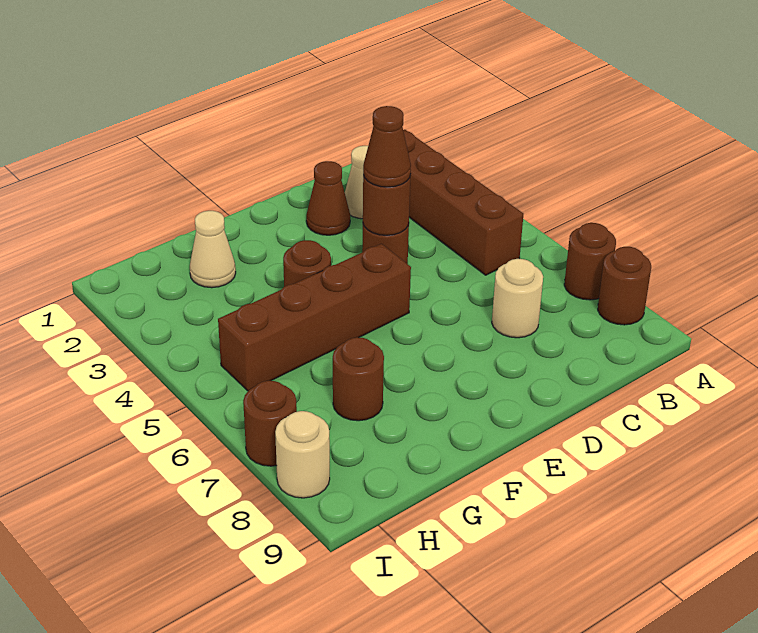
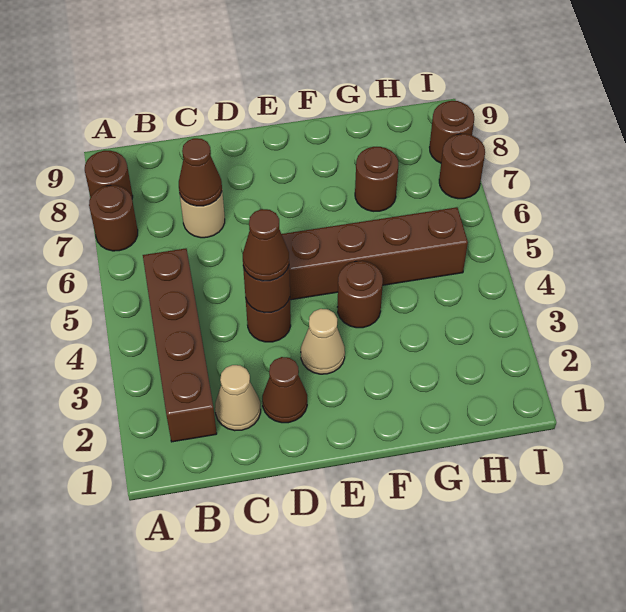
none -> brown 1x1 cone [179,138,222,206]
tan 1x1 cone [190,211,236,288] -> tan 1x1 cone moved to [301,309,345,374]
tan 1x1 round brick [275,411,330,498] -> brown 1x1 round brick [430,101,474,163]

